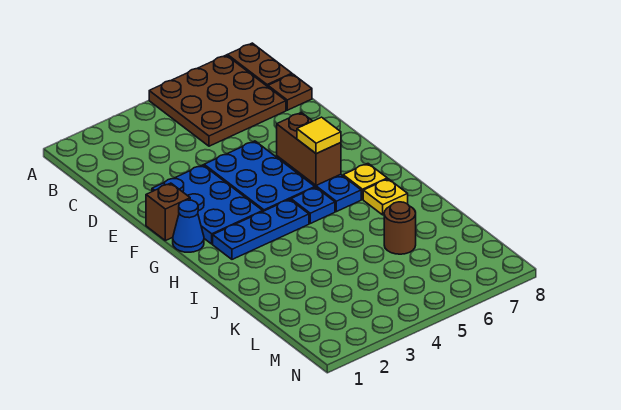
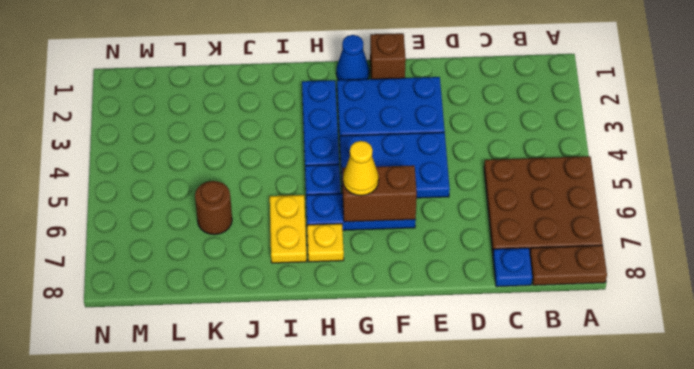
brown 1x1 plate [268,74,312,110] -> blue 1x1 plate [493,248,532,287]
yellow 1x1 tile [297,117,341,154] -> yellow 1x1 cone [343,141,379,196]
yellow 1x1 plate [363,179,408,215] -> yellow 1x2 plate [270,195,307,263]

